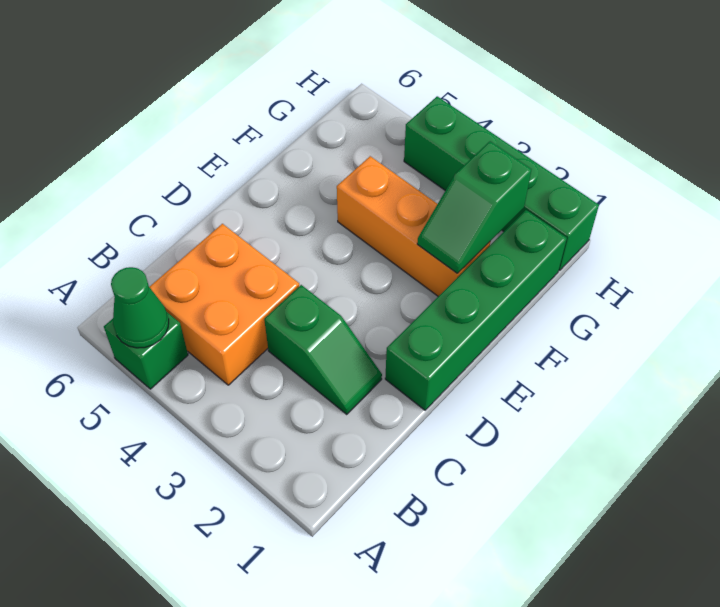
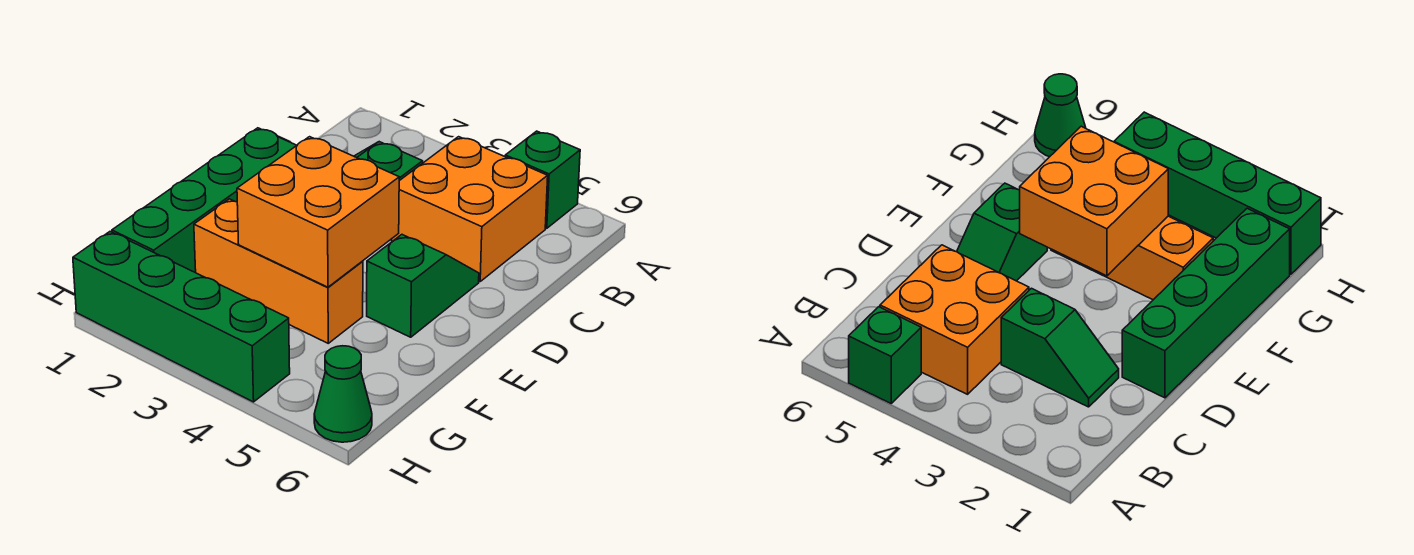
green 1x1 cone [111,267,169,348] -> green 1x1 cone moved to [314,346,372,442]
none -> orange 2x2 brick [237,137,399,287]
green 1x2 slope [417,141,532,273] -> green 1x2 slope moved to [367,235,479,337]

